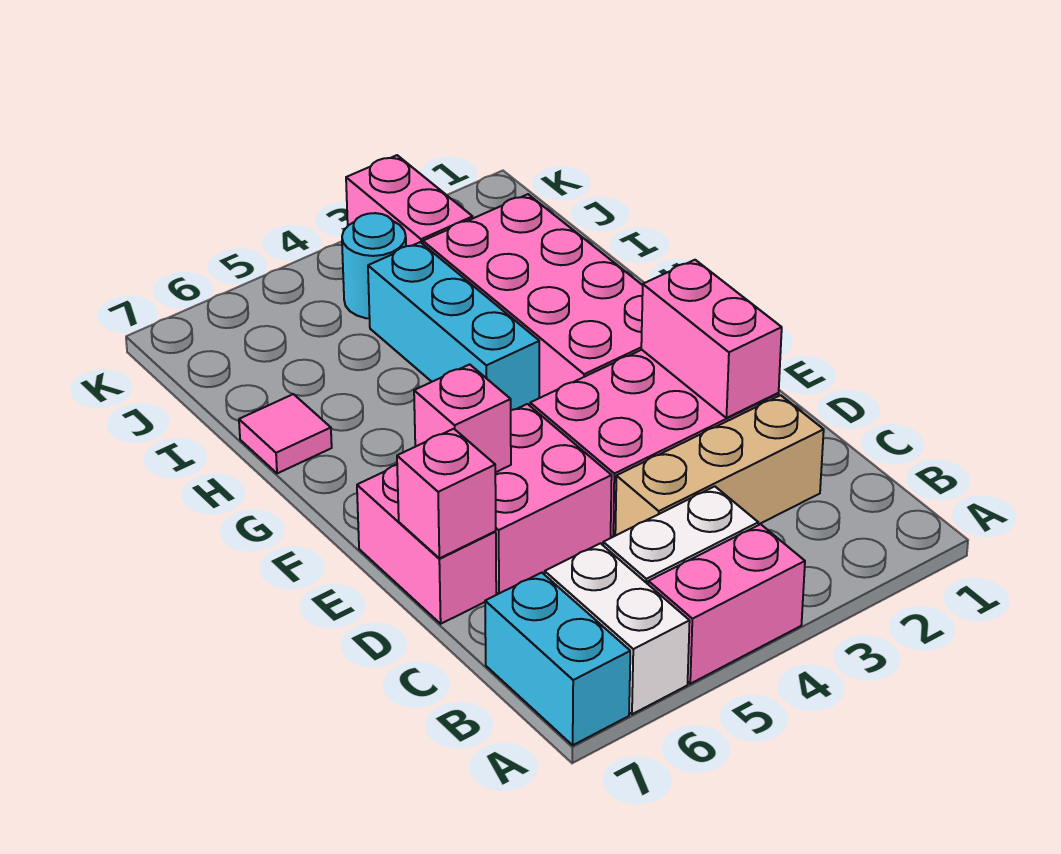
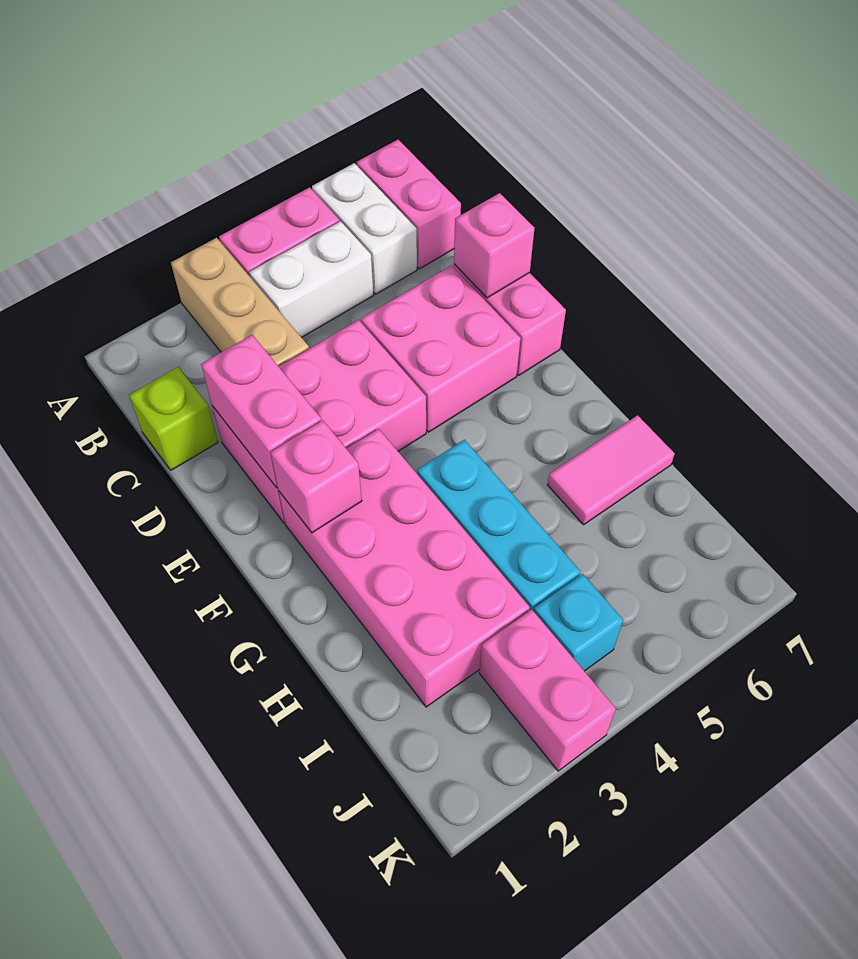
cyan 1x2 brick [485,573,630,745] -> pink 1x2 brick [357,140,461,269]
none -> lime 1x1 brick [129,367,218,470]
tan 1x3 brick [615,395,824,536] -> tan 1x3 brick turned to [171,238,309,366]
pink 1x1 brick [414,364,511,472] -> pink 1x1 brick moved to [271,420,362,533]
pink 1x1 tile [239,394,332,473] -> pink 1x2 tile [548,415,675,525]
cyan 1x1 round brick [342,213,406,319] -> cyan 1x1 brick [534,574,623,671]

